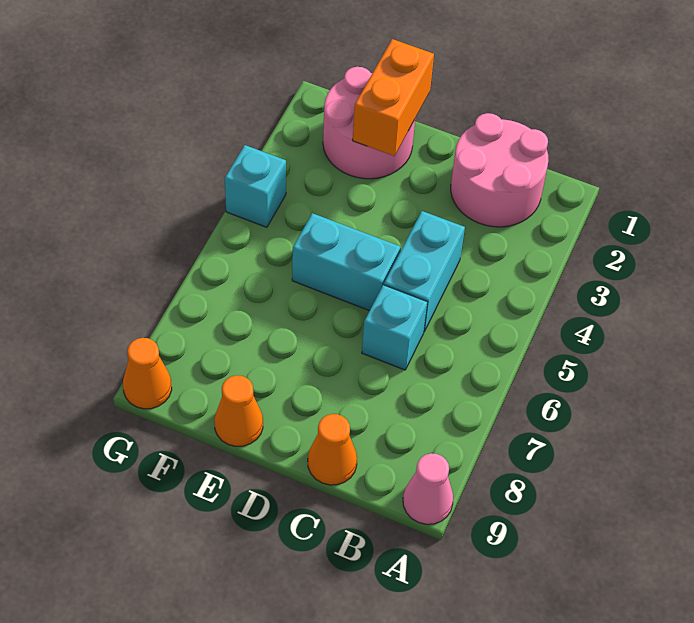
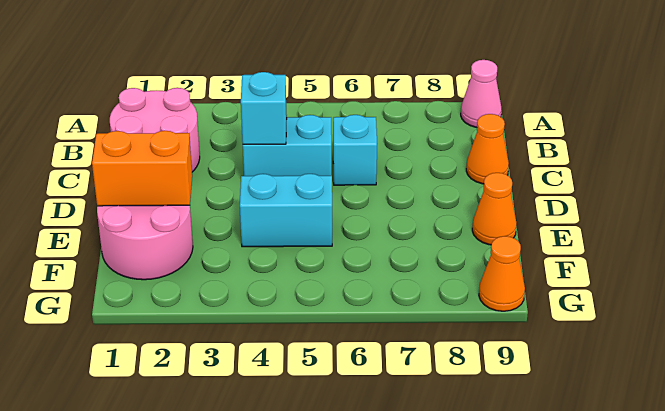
cyan 1x2 brick [292,213,401,311] -> cyan 1x2 brick turned to [240,174,332,247]
cyan 1x1 brick [225,145,286,227] -> cyan 1x1 brick moved to [241,72,287,144]

